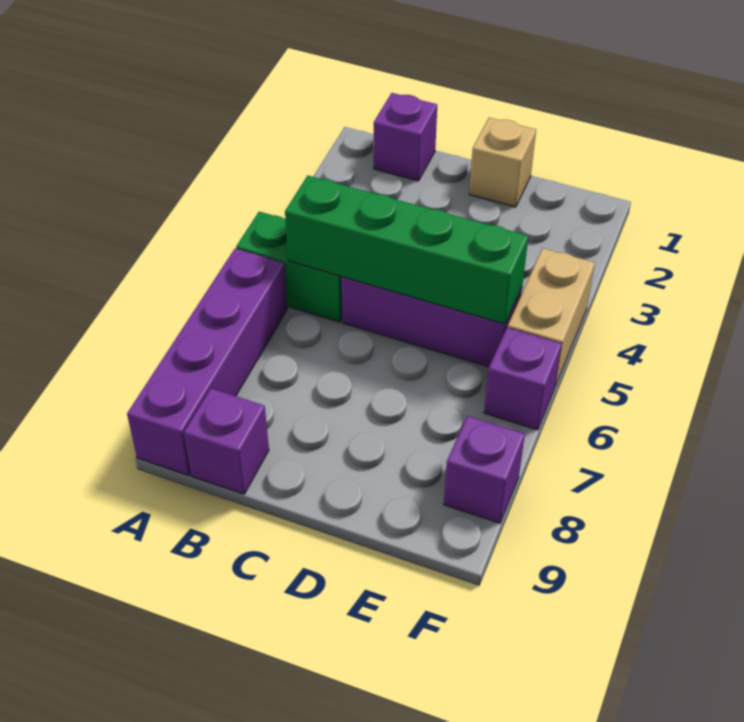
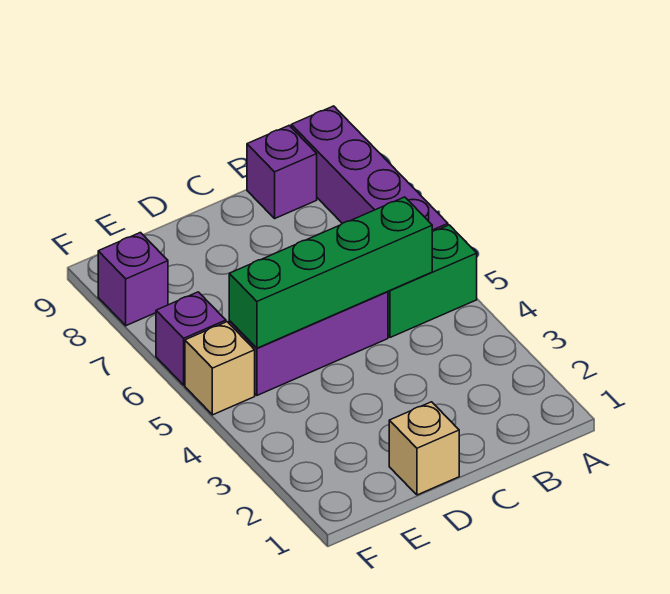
purple 1x1 brick [374,93,437,181] -> none
tan 1x2 brick [508,248,595,386] -> tan 1x1 brick [185,322,255,415]

